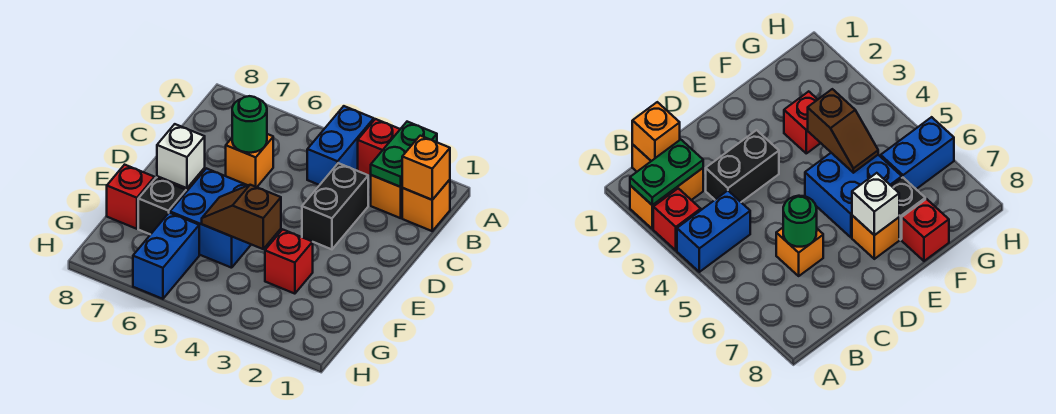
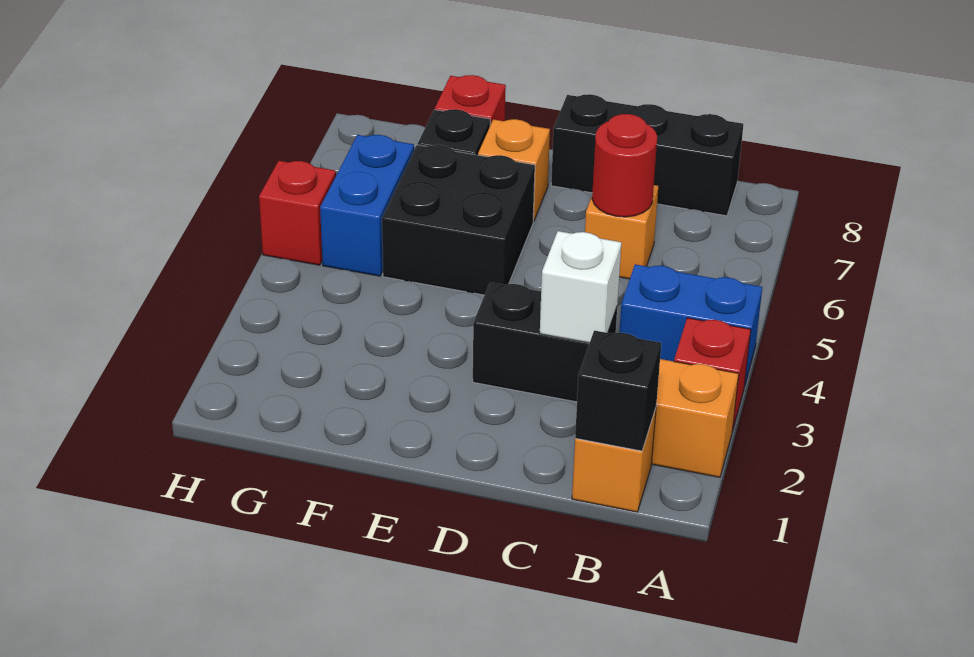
green 1x2 plate [371,122,437,187] -> none
orange 1x1 brick [402,136,450,200] -> black 1x1 brick [575,331,661,451]
none -> black 1x3 brick [551,94,743,216]
green 1x1 round brick [232,96,267,153] -> red 1x1 round brick [592,114,657,217]
blue 2x2 brick [170,168,251,268] -> black 2x2 brick [382,145,535,295]
white 1x1 brick [157,124,205,188] -> white 1x1 brick moved to [540,231,622,343]
red 1x1 brick [265,229,313,294] -> red 1x1 brick moved to [259,161,336,265]
brown 1x2 slope [202,185,281,249] -> none
blue 1x2 brick [133,213,199,299] -> blue 1x2 brick turned to [320,135,414,276]

